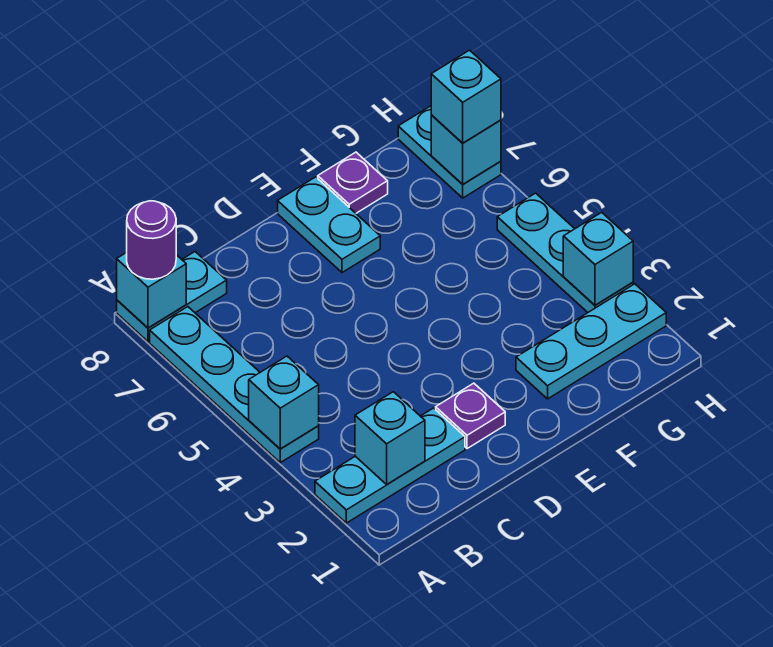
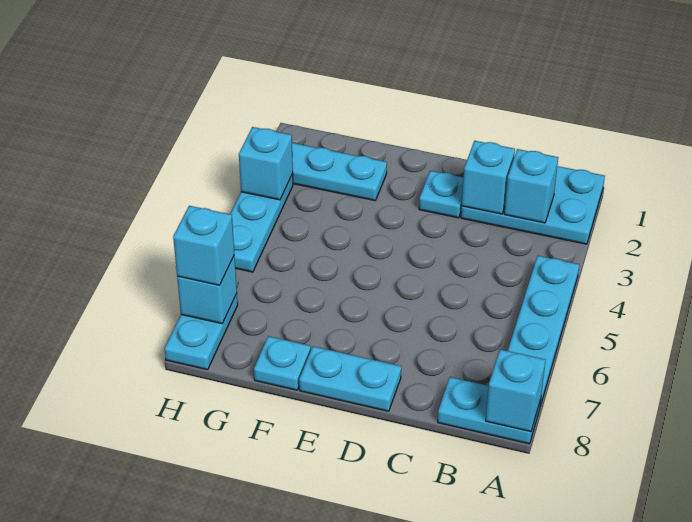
cyan 1x3 plate [315,408,465,523] -> cyan 2x3 plate [461,166,605,244]
cyan 1x1 brick [249,356,319,449] -> cyan 1x1 brick moved to [462,141,515,214]
purple 1x1 round brick [127,201,176,279] -> none
purple 1x1 plate [436,383,505,449] -> cyan 1x1 plate [419,171,464,218]
cyan 1x2 plate [278,177,380,273] -> cyan 1x2 plate turned to [299,346,401,411]
purple 1x1 plate [318,152,388,213] -> cyan 1x1 plate [254,336,311,390]

